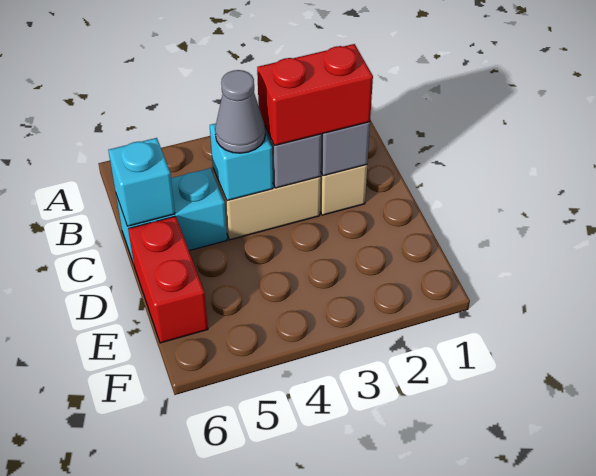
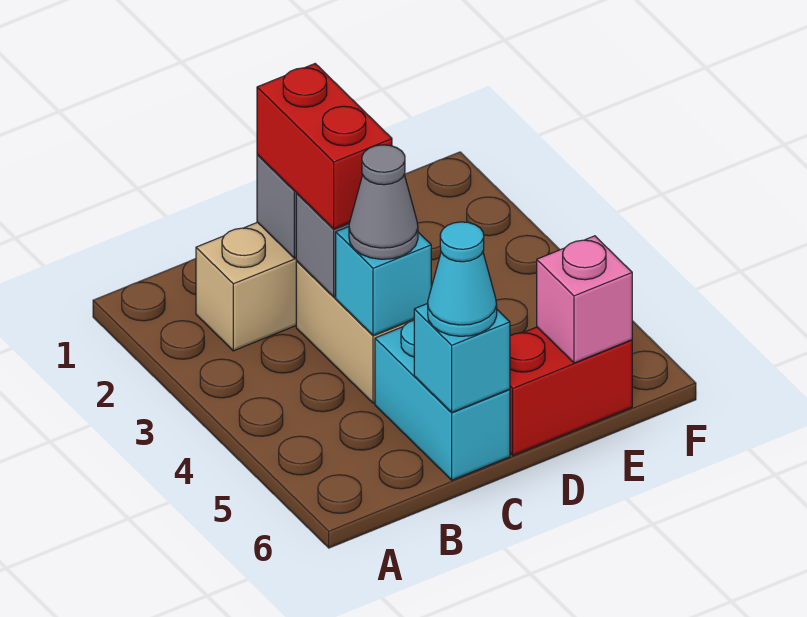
none -> cyan 1x1 cone [428,222,497,336]
none -> pink 1x1 brick [537,236,632,363]

